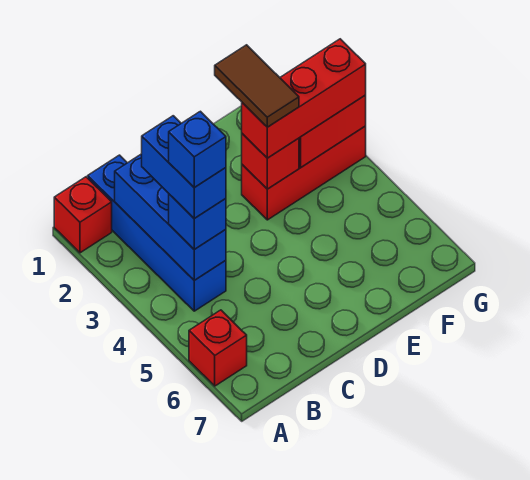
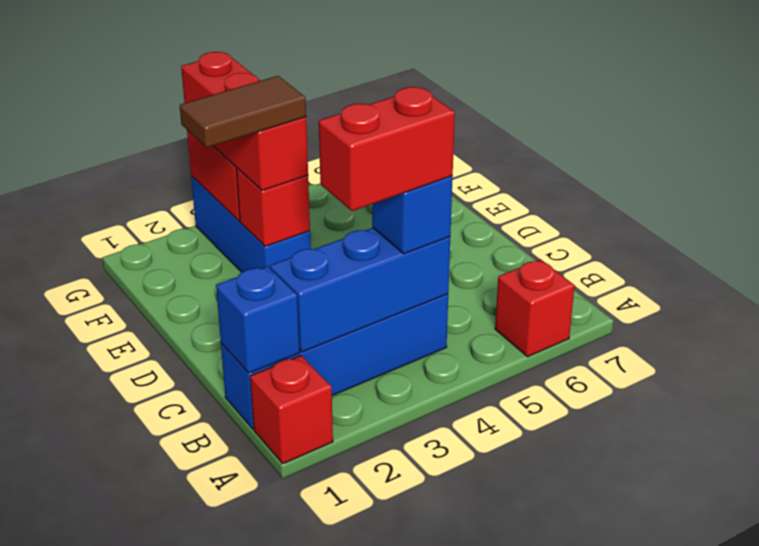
blue 1x2 brick [142,116,226,218] -> red 1x2 brick [319,87,455,211]
blue 1x1 brick [169,111,226,188] -> blue 1x1 brick moved to [216,266,300,373]
red 1x3 brick [242,126,366,220] -> blue 1x3 brick [191,176,311,272]

